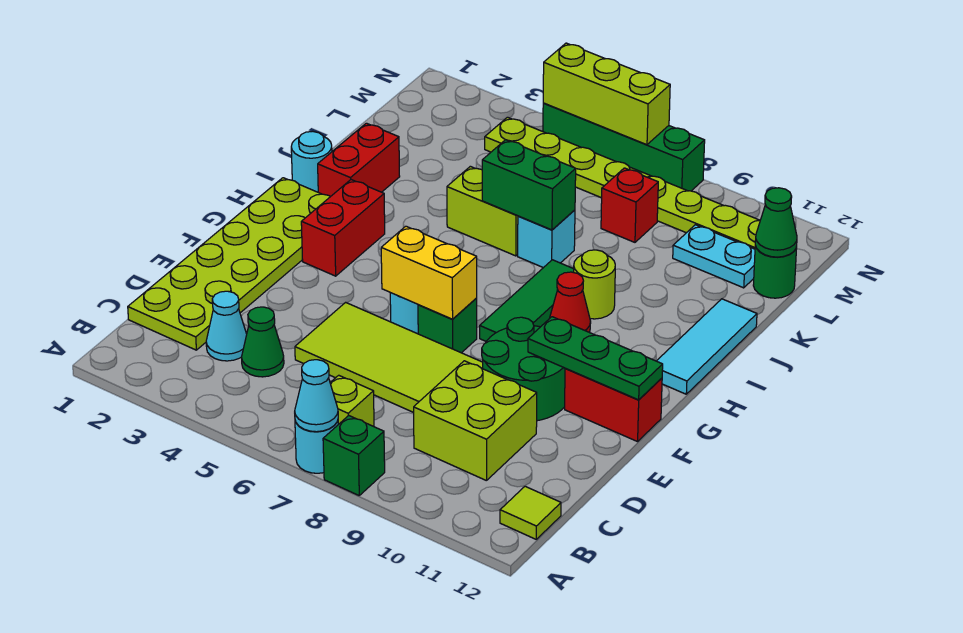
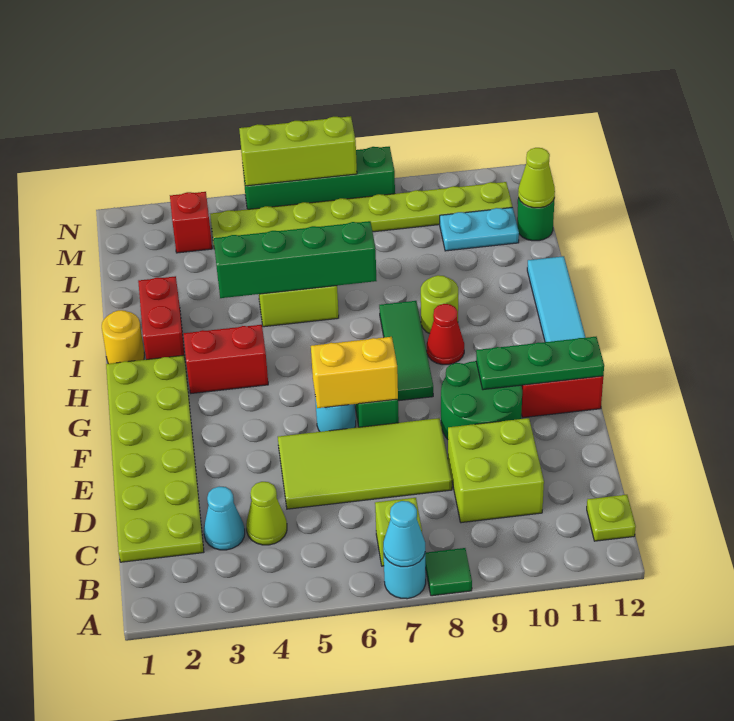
green 1x1 brick [323,416,385,495] -> green 1x1 tile [425,548,472,596]
lime 1x1 tile [500,486,561,539] -> lime 1x1 plate [587,495,636,541]
green 1x1 cone [242,307,284,377] -> lime 1x1 cone [246,482,287,545]
red 1x2 brick [301,180,385,276] -> red 1x2 brick turned to [184,325,268,393]
cyan 1x1 round brick [291,131,332,192] -> yellow 1x1 round brick [102,310,145,364]
green 1x2 brick [482,140,576,230] -> green 1x4 brick [214,221,377,298]
cyan 1x1 brick [518,210,575,268] -> none
red 1x1 brick [601,168,658,242] -> red 1x1 brick moved to [170,192,212,253]
green 1x1 cone [755,188,797,257] -> lime 1x1 cone [518,148,555,208]

